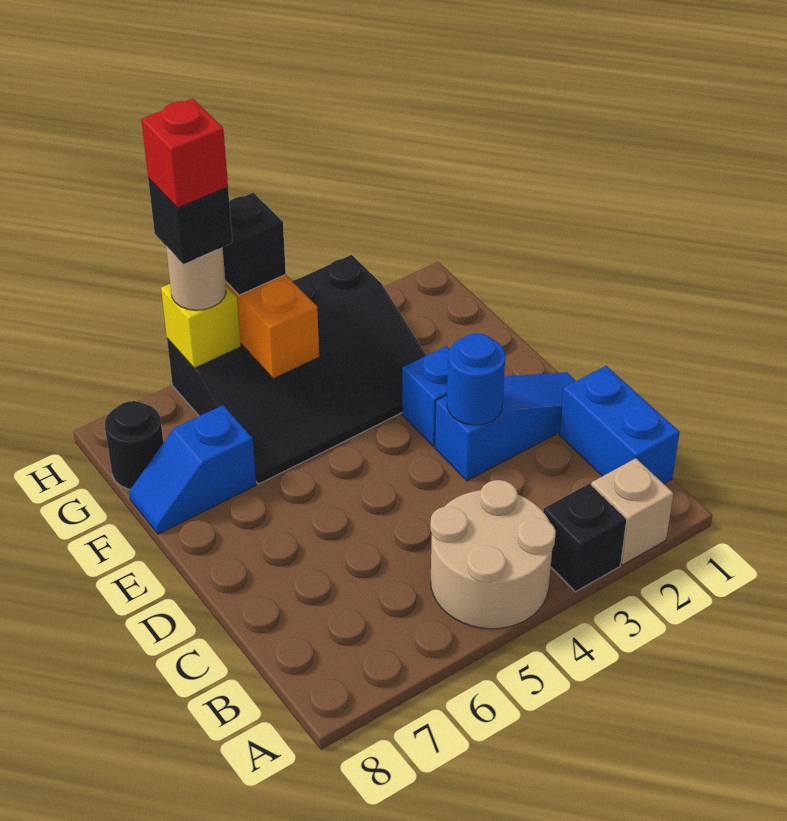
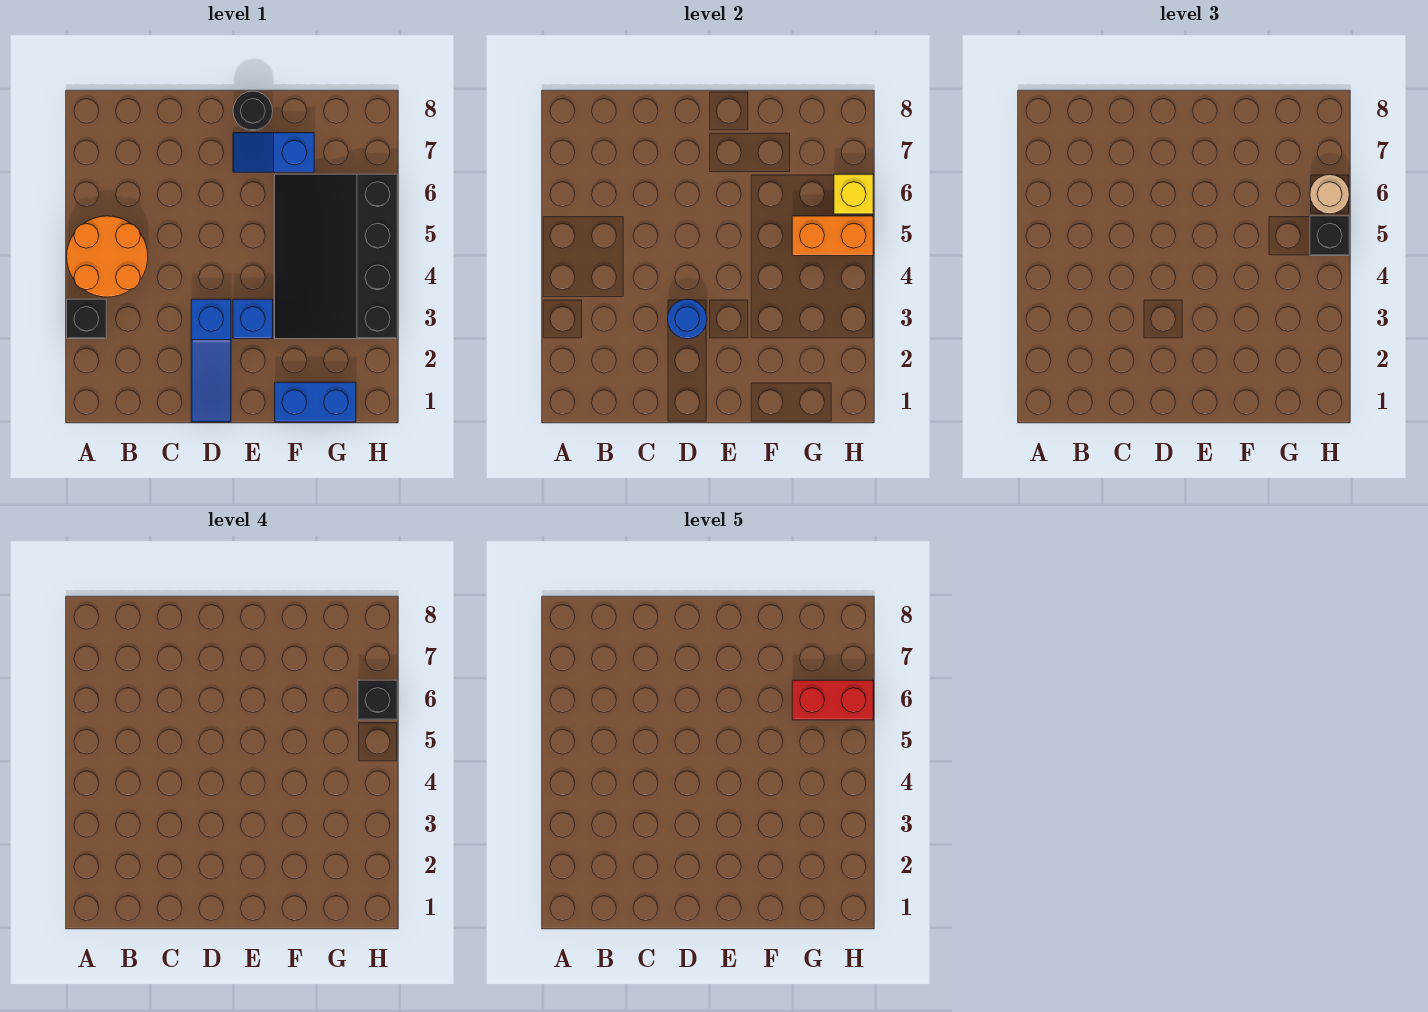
tan 1x1 brick [591,458,673,565] -> none
tan 2x2 round brick [430,480,556,629] -> orange 2x2 round brick [67,216,148,297]
blue 1x2 brick [559,366,680,484] -> blue 1x2 brick moved to [275,382,356,422]
blue 1x2 slope [129,405,256,534] -> blue 1x2 slope turned to [233,133,314,172]
black 1x1 round brick [105,401,164,489] -> black 1x1 round brick moved to [233,91,273,131]
red 1x1 brick [141,99,228,208] -> red 1x2 brick [792,680,873,720]

